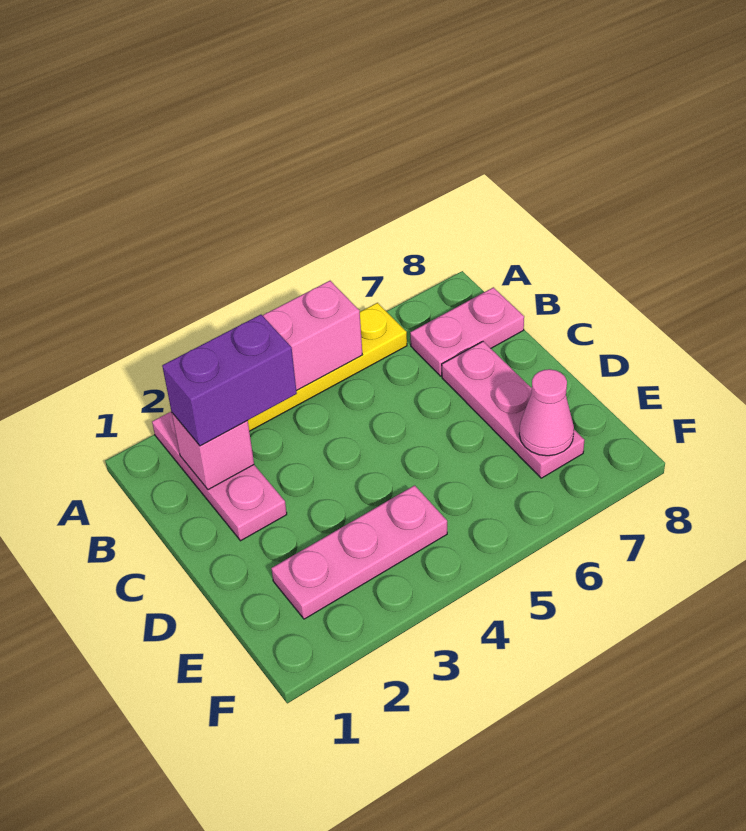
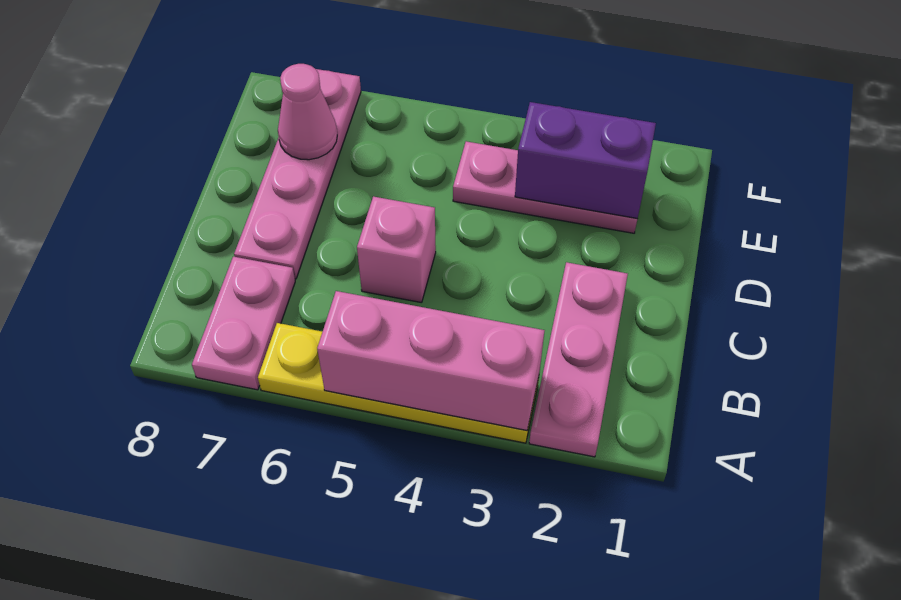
pink 1x1 brick [172,413,254,490] -> pink 1x1 brick moved to [357,196,436,303]
purple 1x2 brick [162,315,297,446] -> purple 1x2 brick moved to [515,102,656,219]
pink 1x2 plate [410,287,524,376] -> pink 1x2 plate turned to [192,257,295,390]
pink 1x3 plate [442,341,584,478] -> pink 1x4 plate [234,69,361,279]

